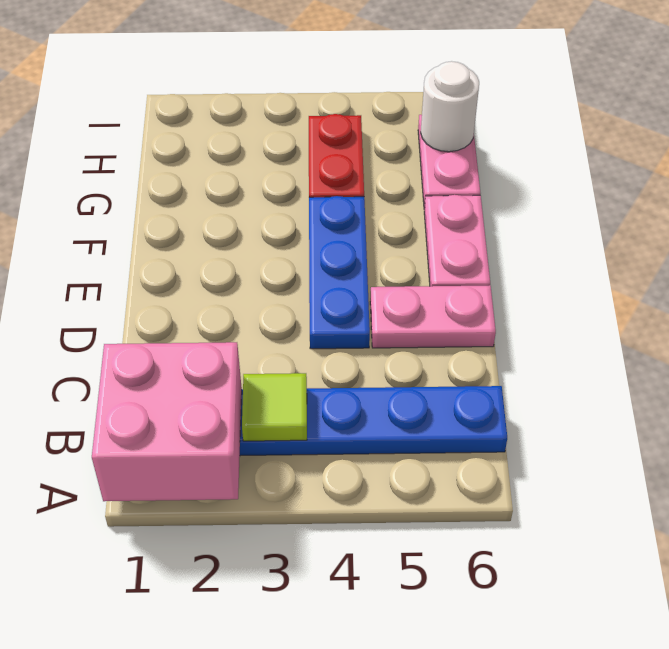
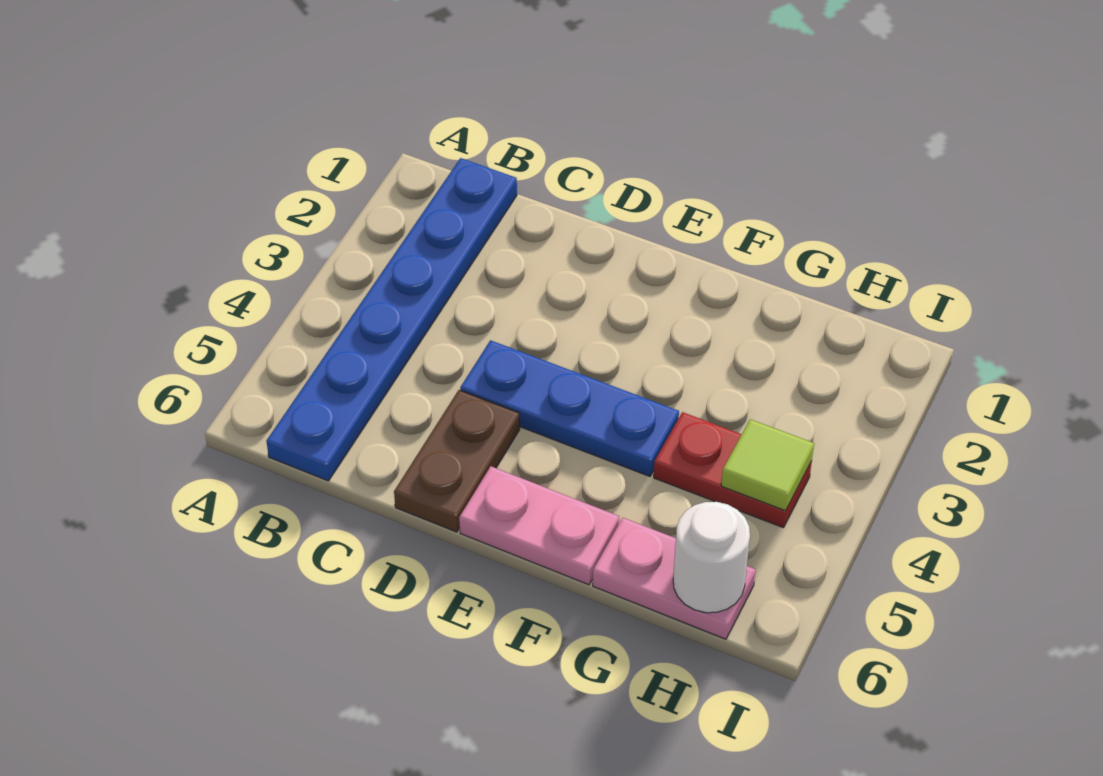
pink 2x2 brick [92,342,242,501] -> none
lime 1x1 tile [242,373,307,441] -> lime 1x1 tile moved to [721,419,814,511]
pink 1x2 plate [370,285,496,348] -> brown 1x2 plate [394,390,520,532]

